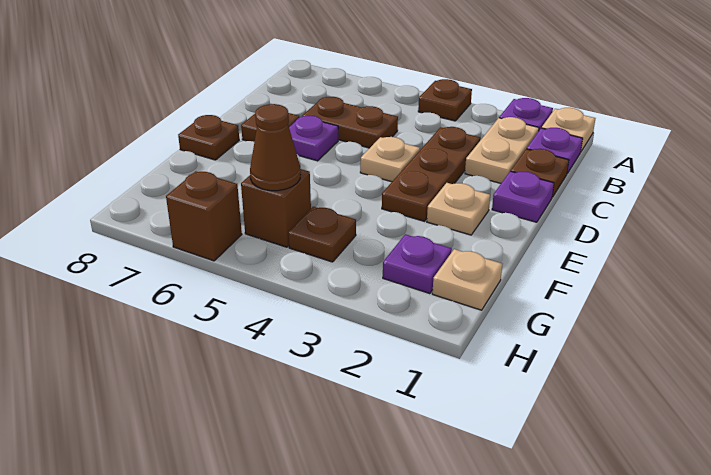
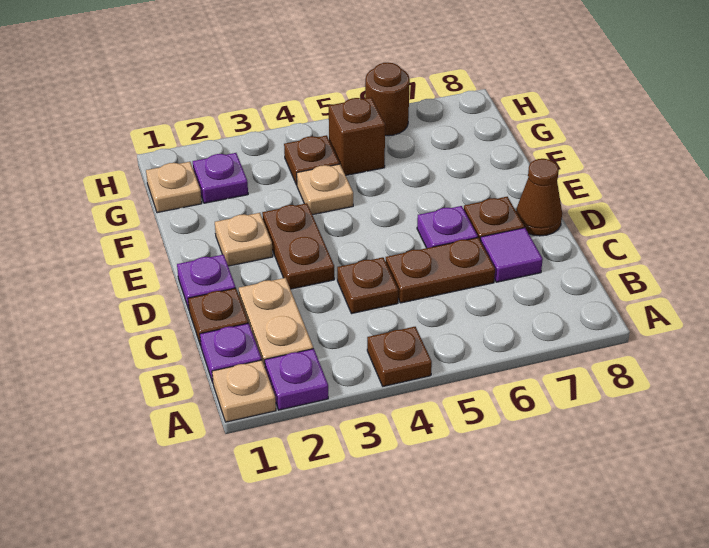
brown 1x3 plate [382,127,480,221] -> brown 1x2 plate [262,203,334,289]
none -> purple 1x1 tile [481,228,543,282]
tan 1x1 plate [360,137,420,182] -> tan 1x1 plate moved to [297,164,353,215]
brown 1x1 plate [178,115,239,160] -> brown 1x1 plate moved to [337,257,398,314]
brown 1x1 cone [250,104,300,191] -> brown 1x1 cone moved to [516,159,562,236]
brown 1x1 brick [166,171,242,261] -> brown 1x1 round brick [365,63,410,136]

